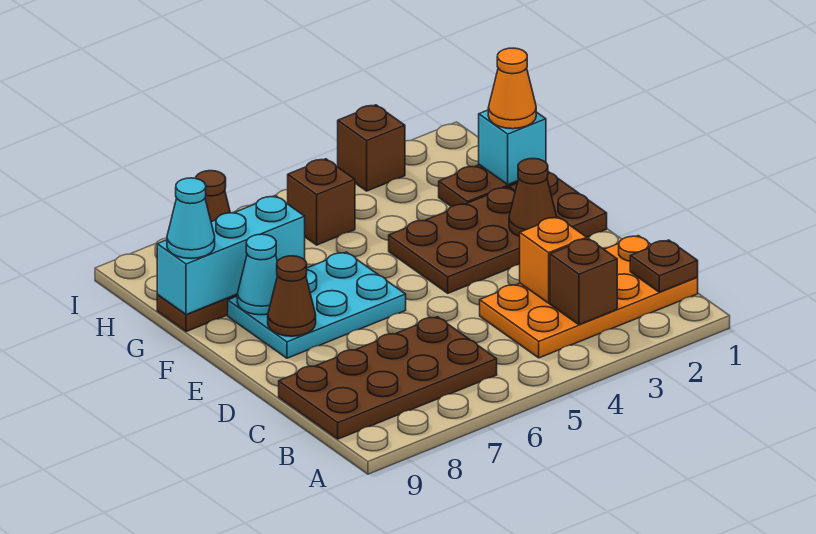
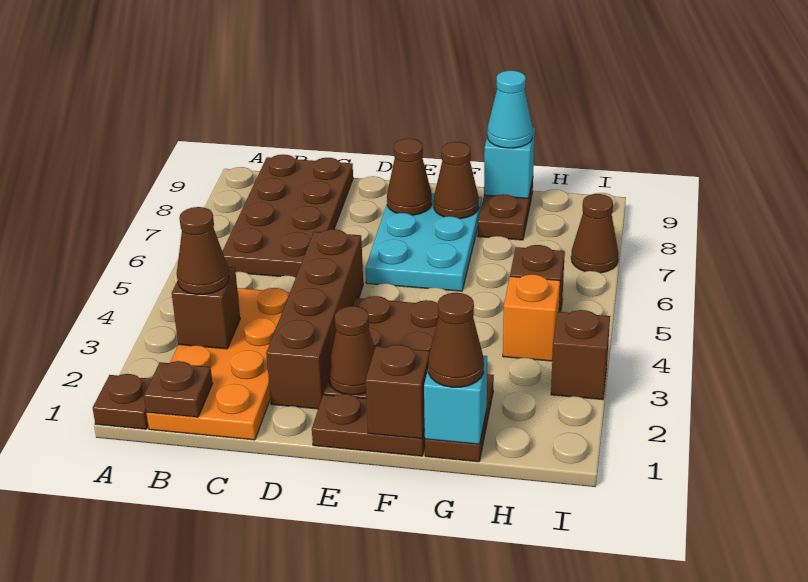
none -> brown 1x1 plate [93,374,151,429]
none -> brown 1x1 cone [177,207,229,294]
orange 1x1 brick [520,217,587,303] -> orange 1x1 brick moved to [503,274,560,361]
none -> brown 1x4 brick [266,229,363,409]
none -> brown 1x1 brick [366,345,430,439]
cyan 1x1 cone [237,234,277,315] -> brown 1x1 cone [434,142,479,219]
orange 1x1 cone [488,48,536,129] -> brown 1x1 cone [428,293,484,387]
cyan 1x3 brick [157,196,305,315] -> cyan 1x1 brick [484,127,535,199]

